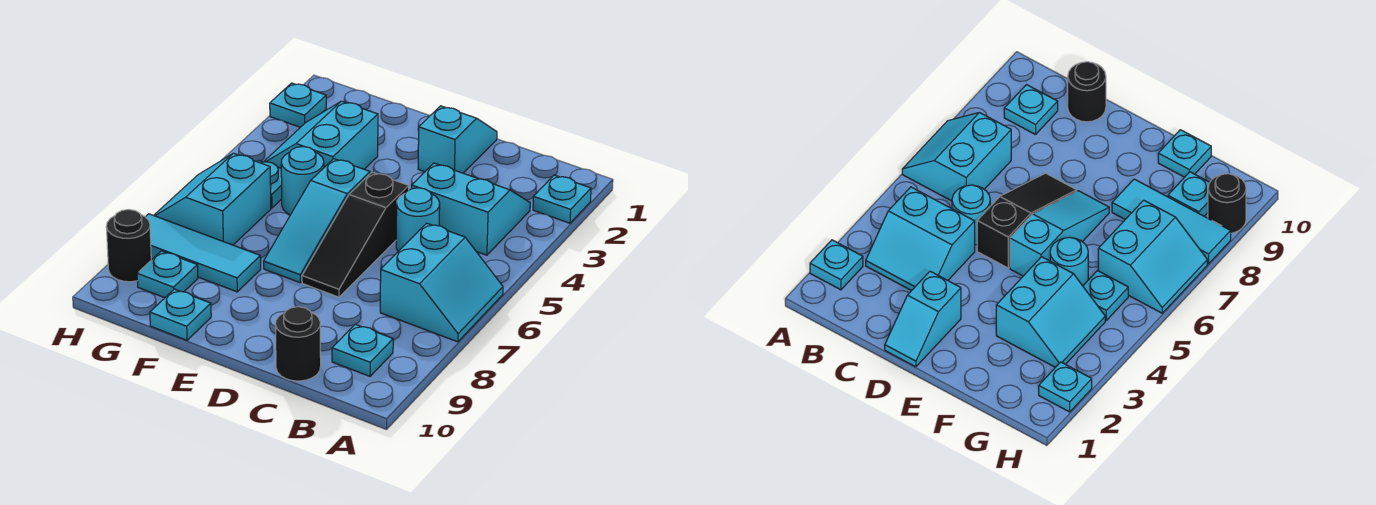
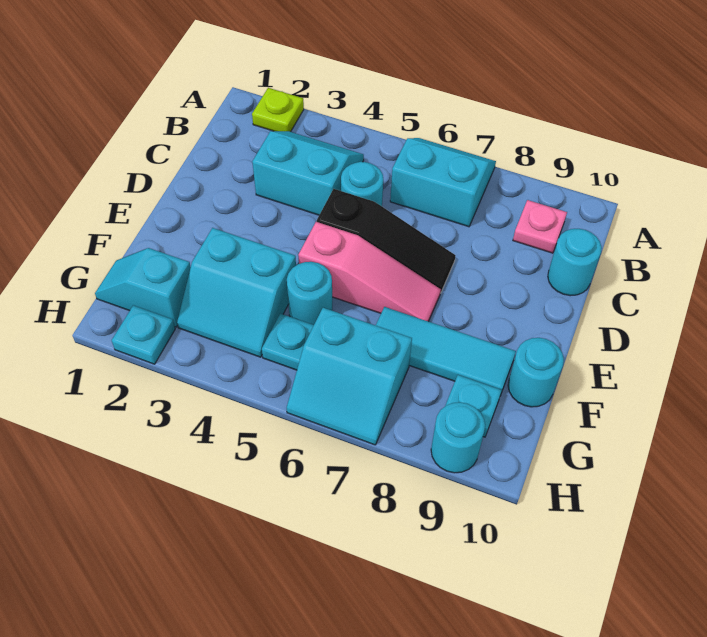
cyan 1x1 plate [533,175,591,223] -> lime 1x1 plate [252,88,304,132]
cyan 2x2 slope [412,163,530,255] -> cyan 2x2 slope turned to [252,131,364,215]
cyan 1x1 plate [332,324,393,376] -> pink 1x1 plate [513,200,567,253]
black 1x1 round brick [275,307,321,381] -> cyan 1x1 round brick [548,229,602,296]
cyan 1x2 slope [418,106,497,173] -> cyan 1x2 slope moved to [95,248,191,327]
cyan 1x3 slope [264,159,370,282] -> pink 1x3 slope [298,222,441,321]
cyan 1x3 tile [146,214,261,292] -> cyan 1x3 tile turned to [376,307,516,393]
cyan 1x1 plate [150,289,211,340] -> cyan 1x1 round brick [508,338,564,407]
black 1x1 round brick [106,210,151,282] -> cyan 1x1 round brick [431,402,485,473]

